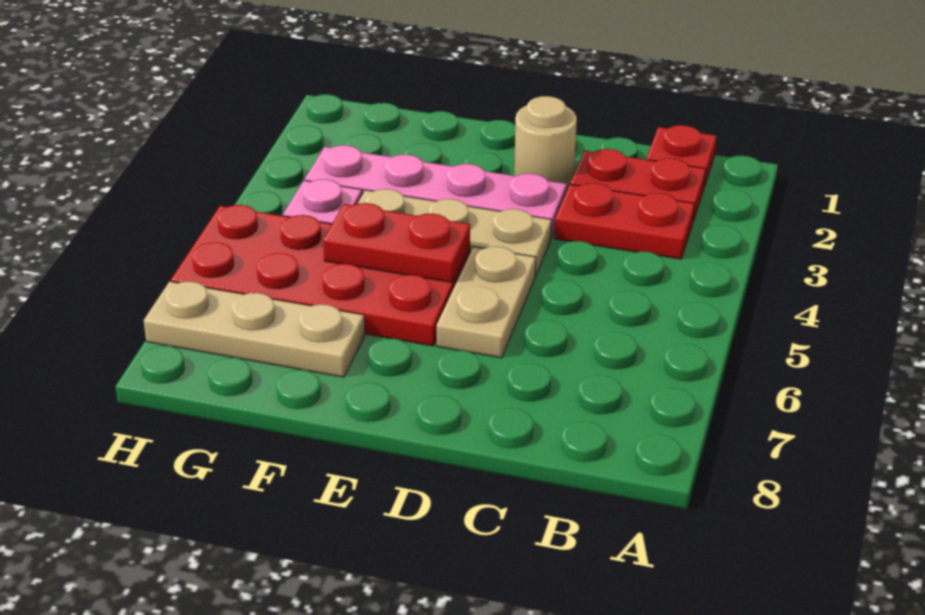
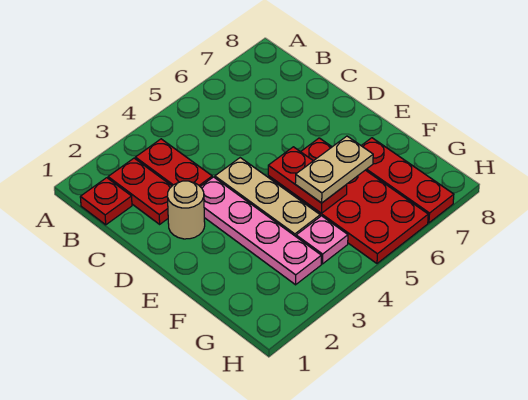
tan 1x2 plate [437,247,536,358] -> tan 1x2 plate moved to [295,136,373,203]
tan 1x3 plate [144,281,365,377] -> red 1x3 plate [361,138,454,223]

